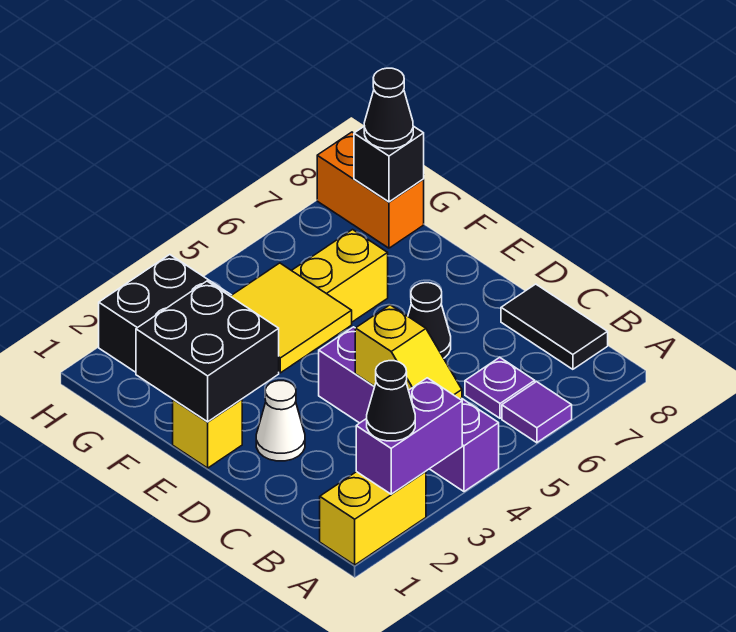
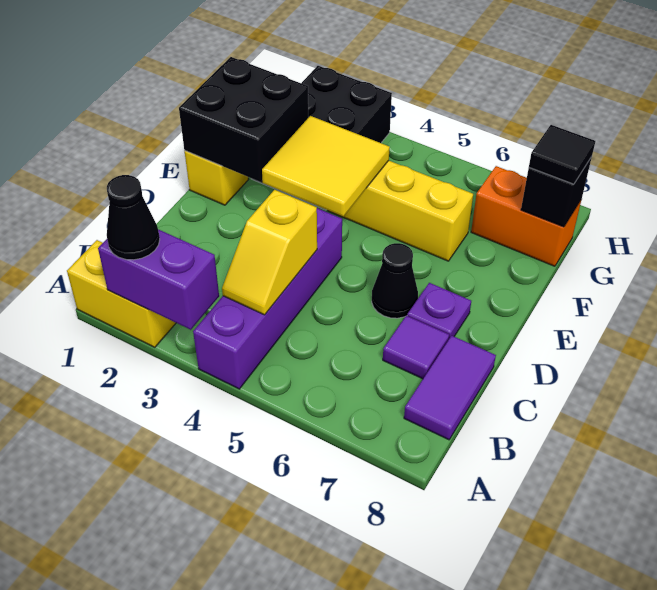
purple 1x1 tile [502,381,572,443] -> purple 1x1 tile moved to [383,316,449,379]
purple 1x1 plate [465,357,535,418] -> purple 1x1 plate moved to [407,283,471,339]
black 1x2 tile [501,284,608,369] -> purple 1x2 tile [404,336,496,440]
white 1x1 cone [256,381,305,461] -> none
orange 1x2 brick [317,132,424,248] -> orange 1x2 brick turned to [471,166,581,266]
black 1x1 cone [364,68,413,149] -> black 1x1 tile [529,125,595,184]

